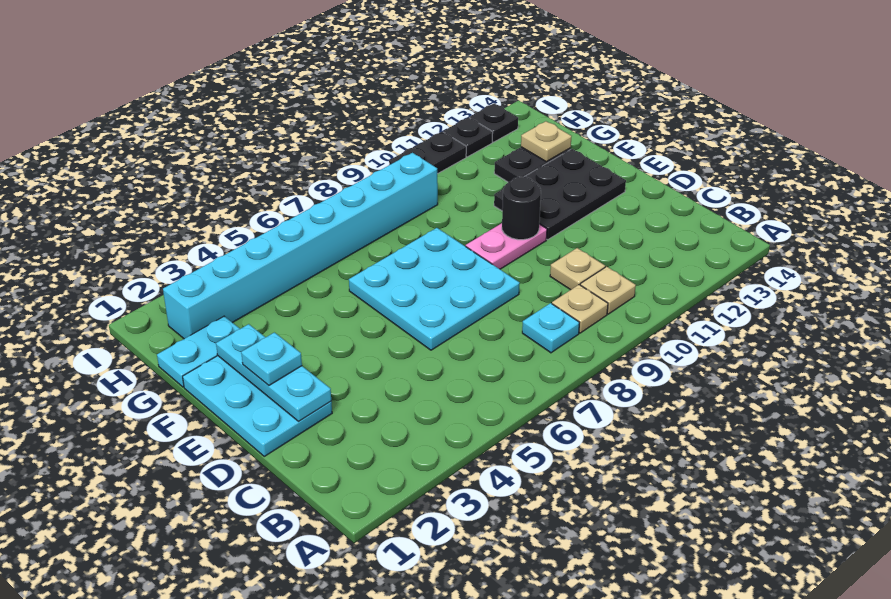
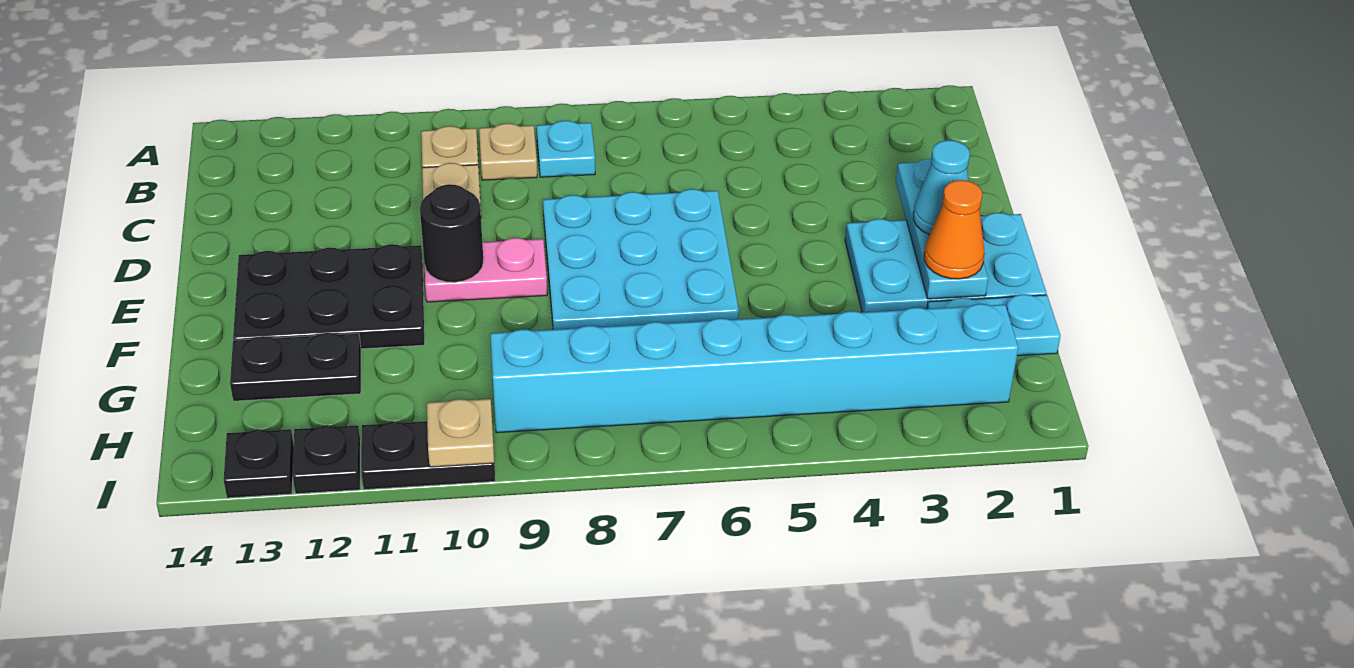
cyan 2x3 plate [183,356,332,456] -> cyan 2x3 plate turned to [845,213,1047,312]
cyan 1x1 plate [241,332,302,385] -> cyan 1x1 cone [913,140,970,235]
none -> orange 1x1 cone [924,180,985,279]
tan 1x1 plate [521,121,571,162] -> tan 1x1 plate moved to [427,399,494,467]

